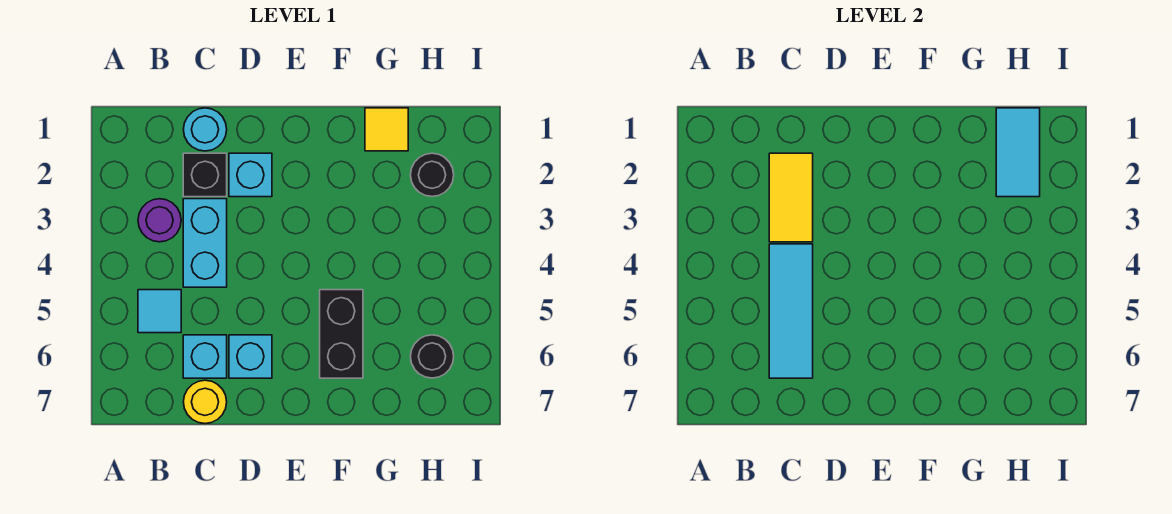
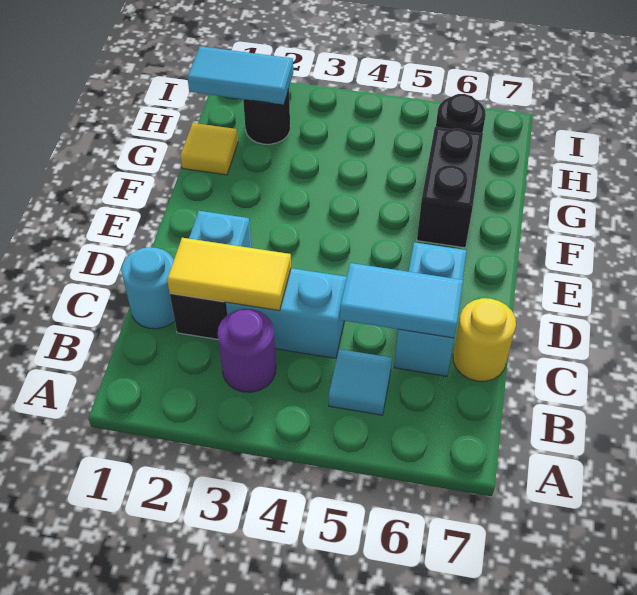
cyan 1x3 tile [769,244,813,378] -> cyan 1x2 tile [340,263,463,338]
black 1x2 brick [320,290,363,378] -> black 1x2 brick turned to [417,127,483,248]

